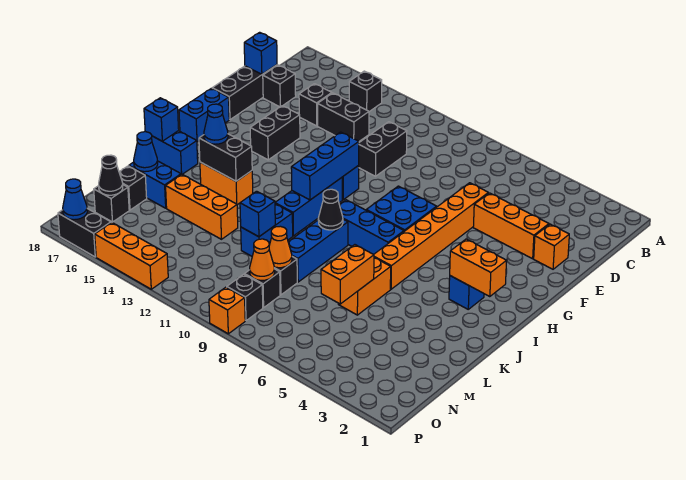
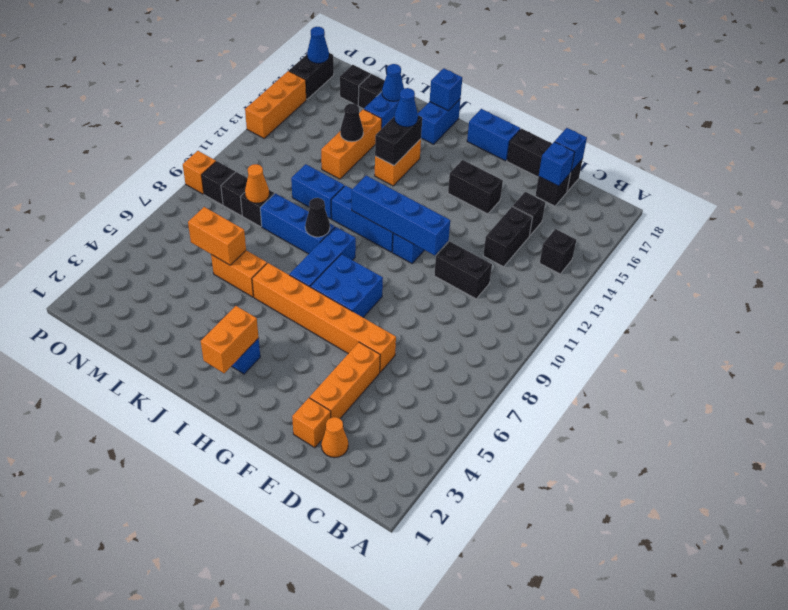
blue 1x3 brick [291,132,359,200] -> blue 1x4 brick [352,176,450,255]
blue 1x1 brick [240,191,275,237] -> blue 1x1 brick moved to [539,142,575,186]
orange 1x1 cone [250,239,275,280] -> orange 1x1 cone moved to [321,417,348,458]
black 1x1 cone [99,155,123,195] -> black 1x1 cone moved to [340,104,363,142]

